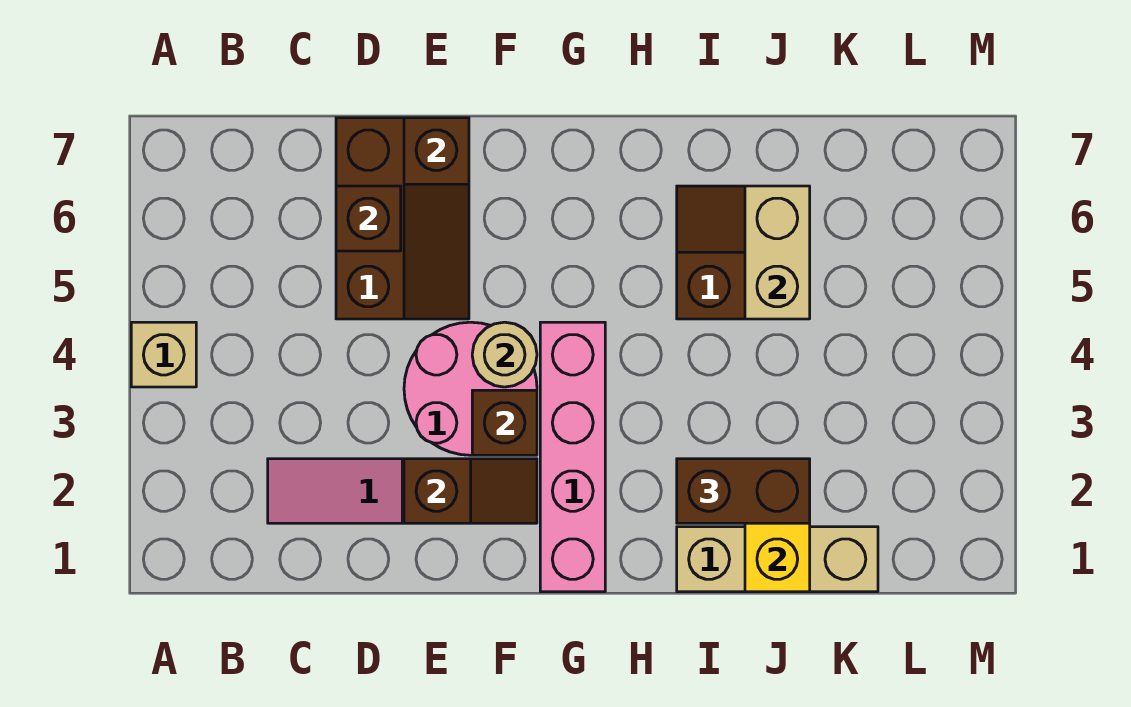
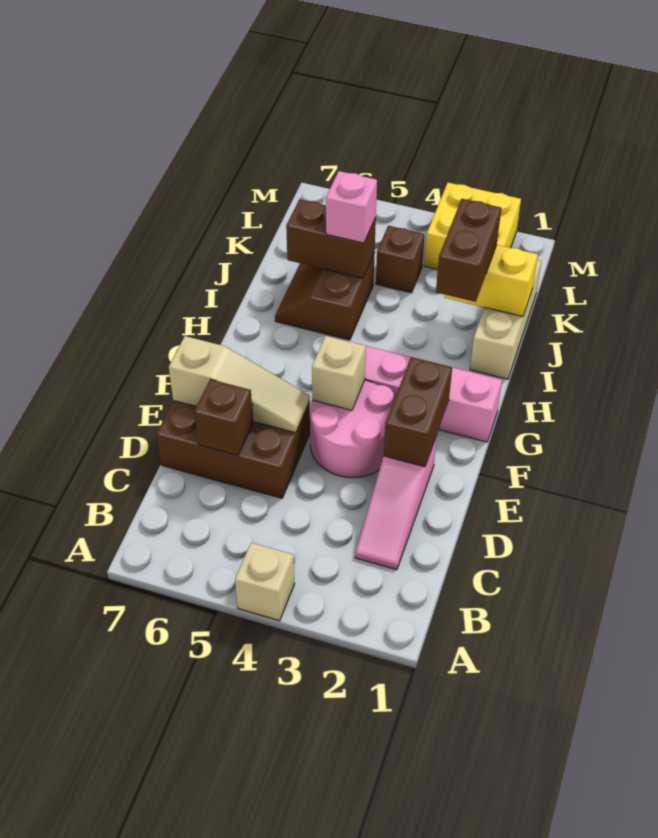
brown 1x2 slope [404,459,537,523] -> brown 1x2 brick [384,357,452,467]
brown 1x3 slope [404,118,469,319] -> tan 1x3 slope [169,336,310,433]
brown 1x1 brick [472,390,537,455] -> brown 1x1 brick moved to [376,226,424,293]
tan 1x1 round brick [472,322,537,387] -> tan 1x1 brick [312,336,366,410]
tan 1x2 brick [745,186,810,319] -> brown 1x2 brick [286,199,376,278]
none -> pink 1x1 brick [326,171,377,243]
none -> yellow 2x2 brick [424,183,521,269]

